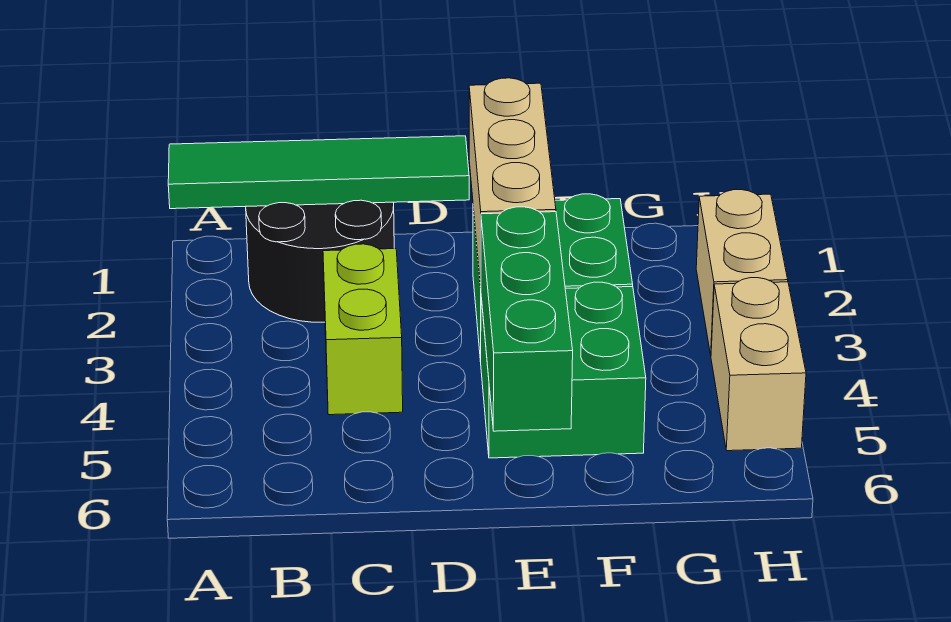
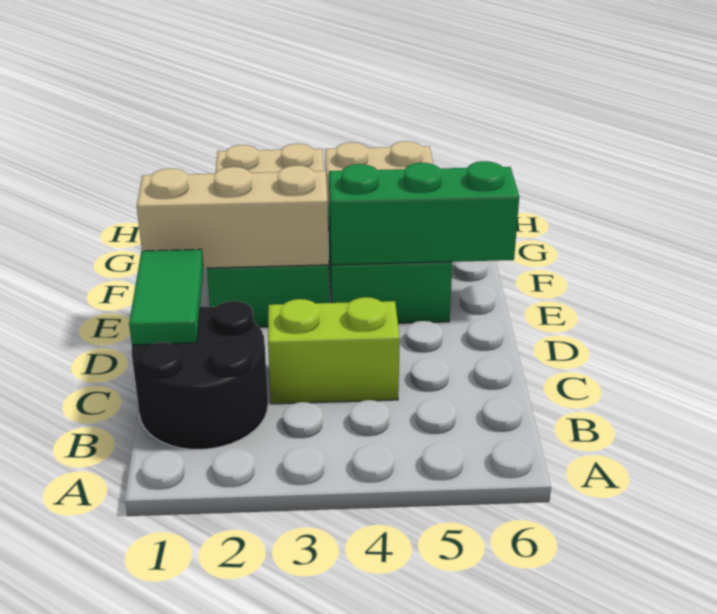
green 1x4 tile [168,136,469,209] -> green 1x2 tile [129,249,204,345]

